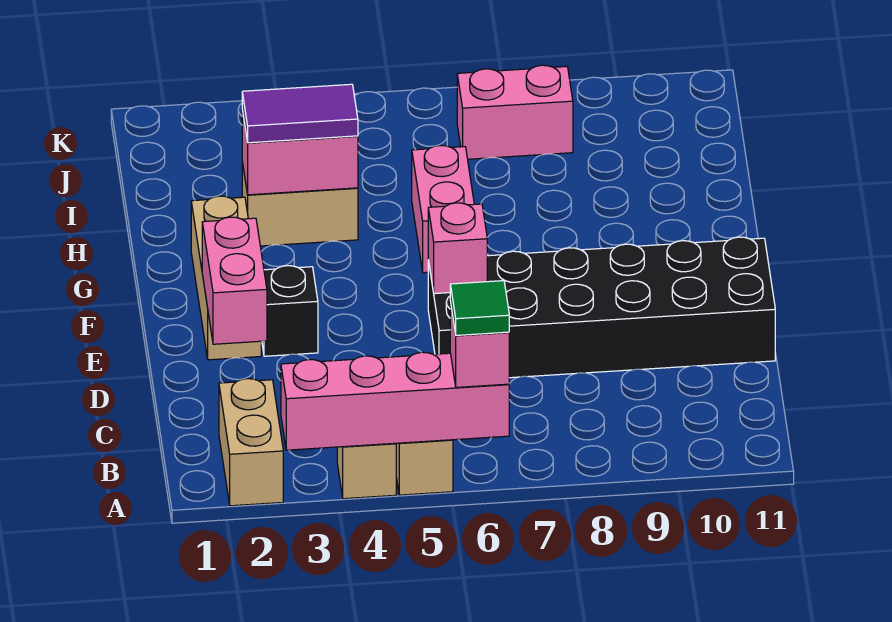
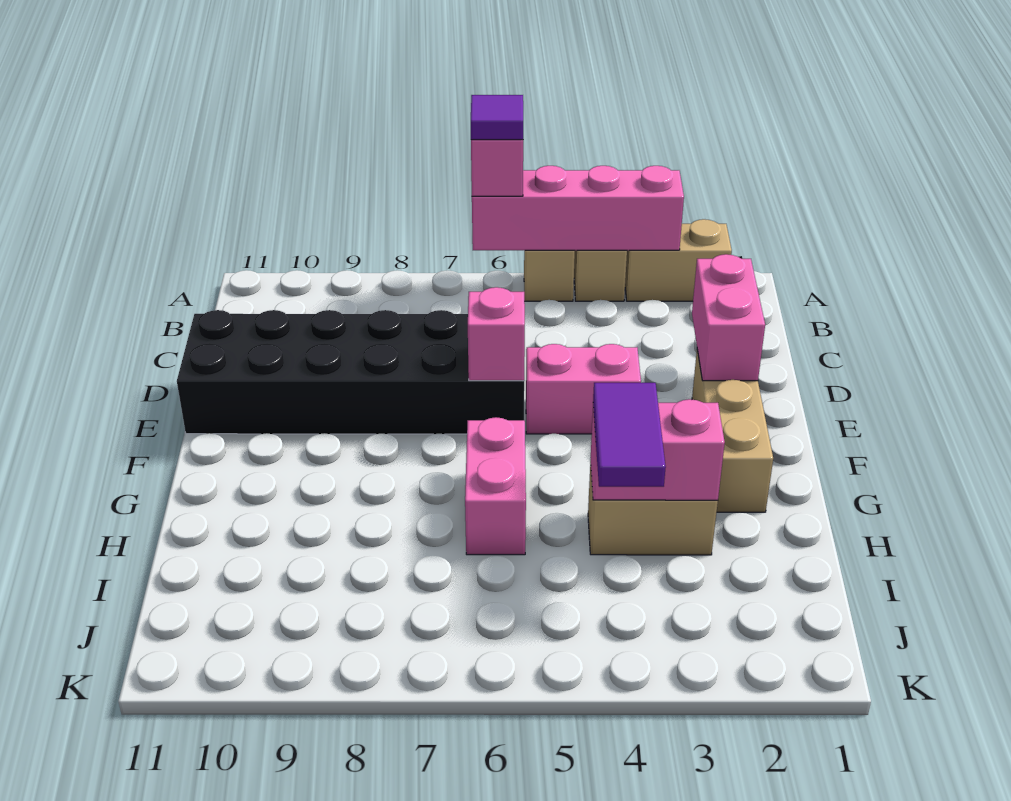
tan 1x2 brick [219,379,283,506] -> tan 1x2 brick turned to [625,219,732,301]
green 1x1 tile [450,281,509,335] -> purple 1x1 tile [471,95,523,140]
black 1x1 brick [262,266,318,356] -> none
purple 1x2 tile [242,84,358,143] -> purple 1x2 tile turned to [593,383,666,487]
pink 1x2 brick [457,65,573,159] -> pink 1x2 brick moved to [526,344,641,434]

